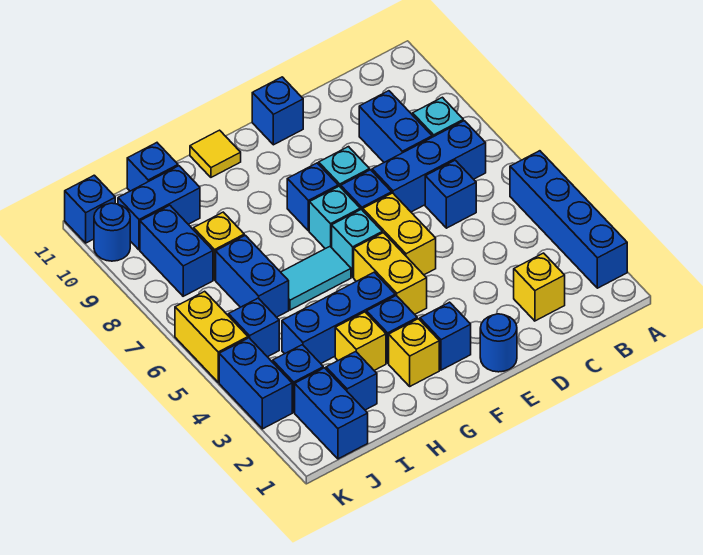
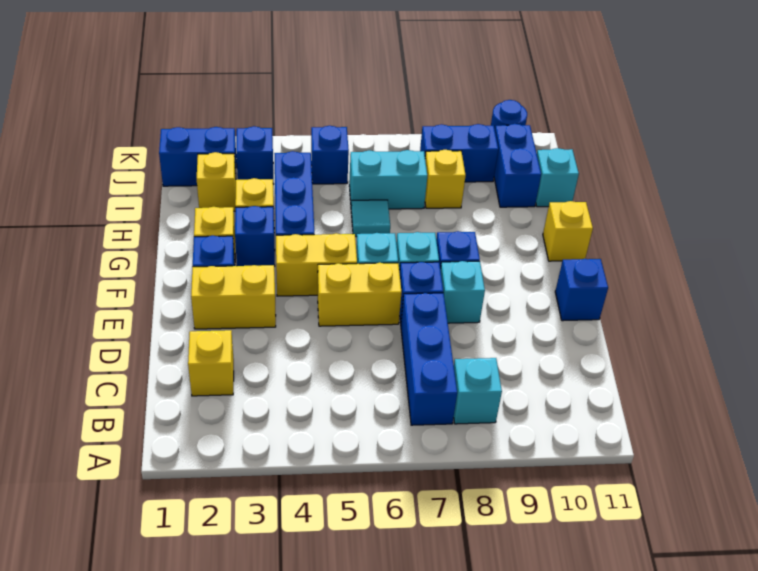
blue 1x4 brick [510,151,627,288] -> none
blue 1x1 brick [425,160,476,228] -> none
blue 1x2 brick [359,91,432,162] -> none
blue 1x1 round brick [480,314,517,372] -> none
cyan 1x2 tile [281,247,351,310] -> cyan 1x1 tile [351,200,390,237]
yellow 1x1 tile [190,130,241,177] -> yellow 1x1 brick [543,201,593,261]
blue 1x1 brick [326,352,377,410] -> yellow 1x1 brick [197,152,236,211]
blue 1x2 brick [216,235,289,317] -> cyan 1x2 brick [349,150,427,209]
blue 1x1 brick [127,143,178,191] -> cyan 1x1 brick [536,148,579,207]
blue 1x2 brick [219,338,292,429] -> none
yellow 1x2 brick [175,291,248,382] -> yellow 1x2 brick moved to [191,265,276,329]
blue 1x1 brick [65,175,115,243] -> none

